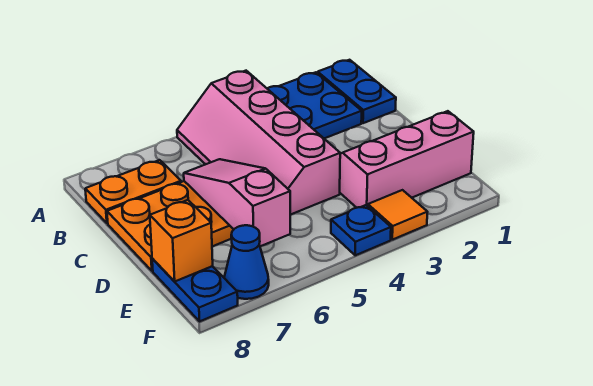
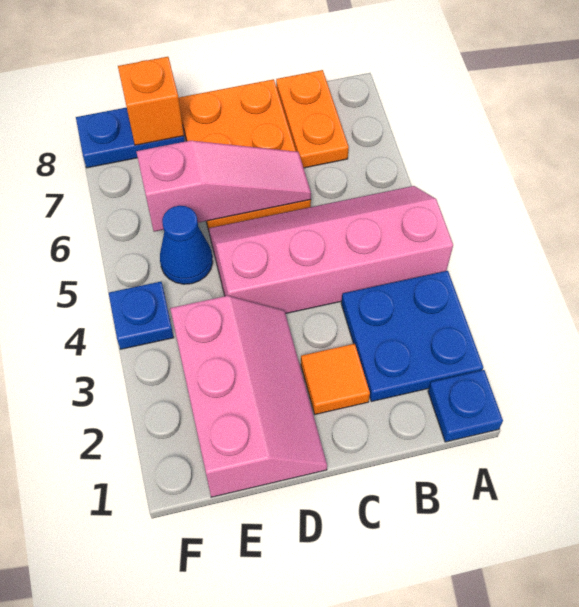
blue 1x2 plate [318,60,396,123] -> blue 1x1 plate [428,370,503,442]
orange 1x1 tile [368,190,427,240] -> orange 1x1 tile moved to [301,344,370,414]
blue 1x1 cone [224,225,269,299] -> blue 1x1 cone moved to [160,206,213,284]

